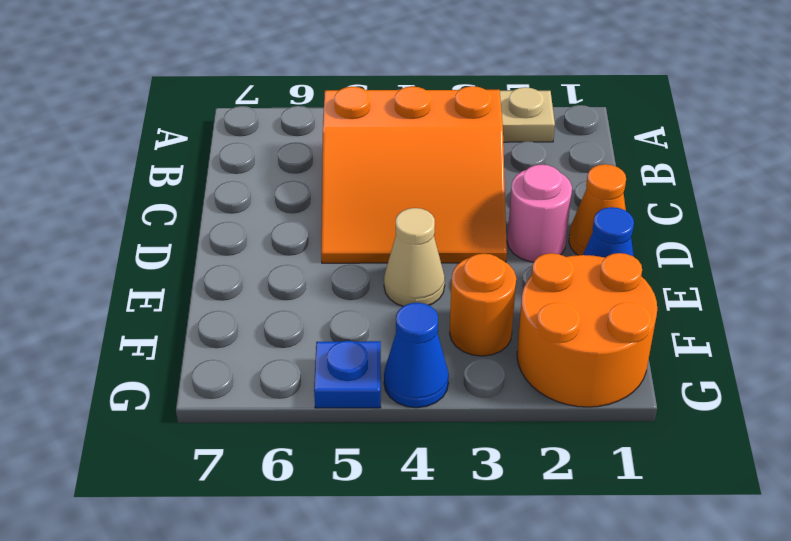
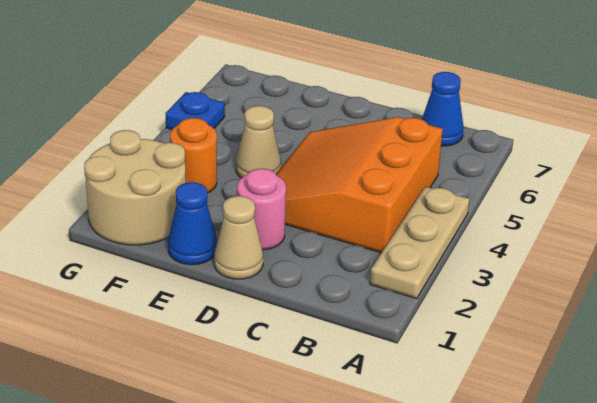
orange 1x1 cone [569,164,626,255] -> tan 1x1 cone [214,196,263,279]
orange 2x2 round brick [517,253,657,407] -> tan 2x2 round brick [84,130,186,245]
blue 1x1 cone [384,303,449,408] -> blue 1x1 cone moved to [422,72,464,146]

